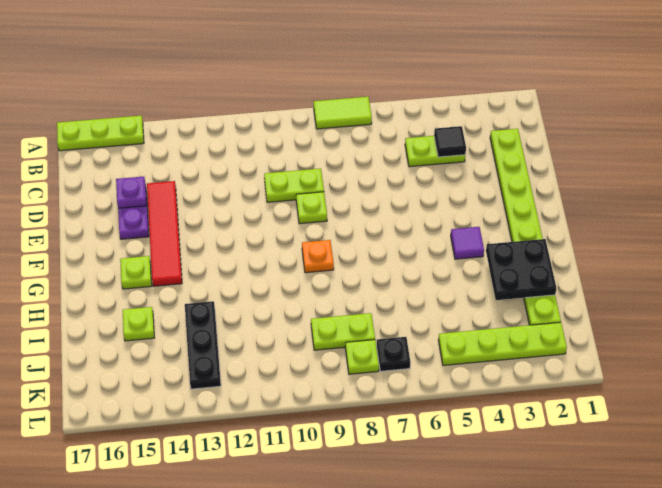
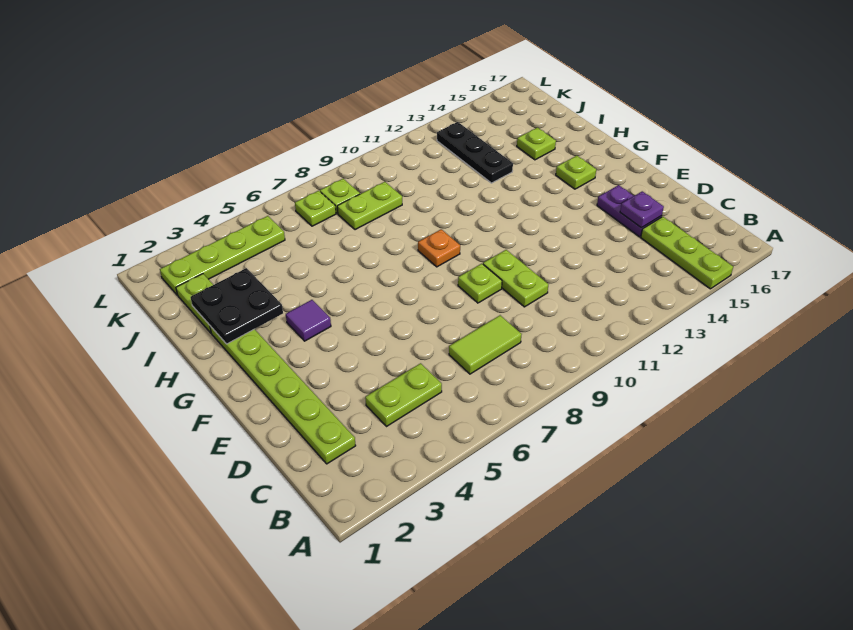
lime 1x2 tile [314,97,372,129] -> lime 1x2 tile moved to [449,315,522,374]
lime 1x3 plate [57,116,144,151] -> lime 1x3 plate turned to [641,217,733,289]
black 1x1 tile [434,126,466,157] -> none
lime 1x2 plate [264,169,324,202] -> lime 1x2 plate turned to [483,250,548,307]
red 1x4 tile [147,181,182,286] -> none
black 1x1 plate [377,337,410,371] -> lime 1x1 plate [295,191,336,226]

